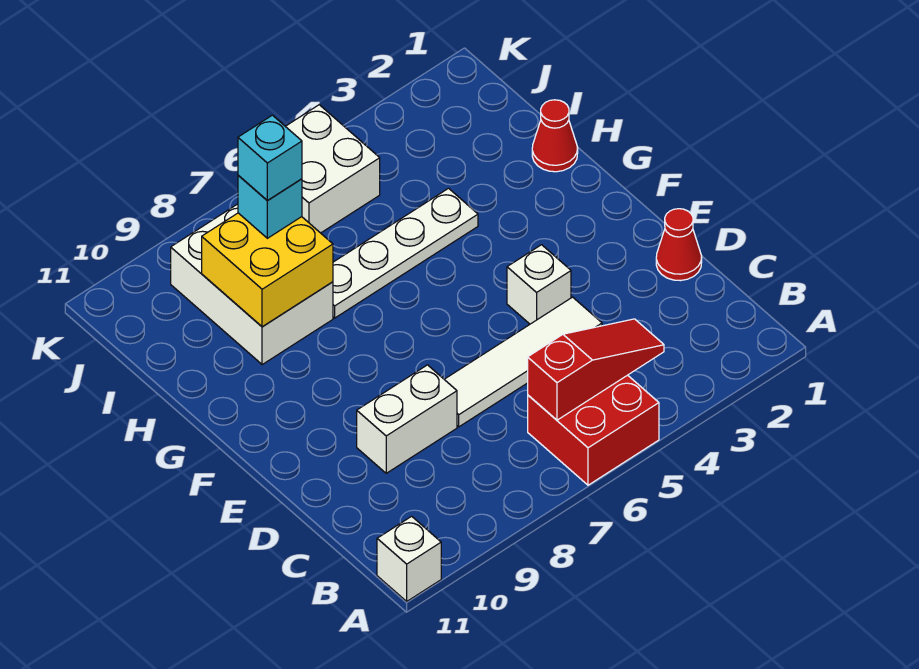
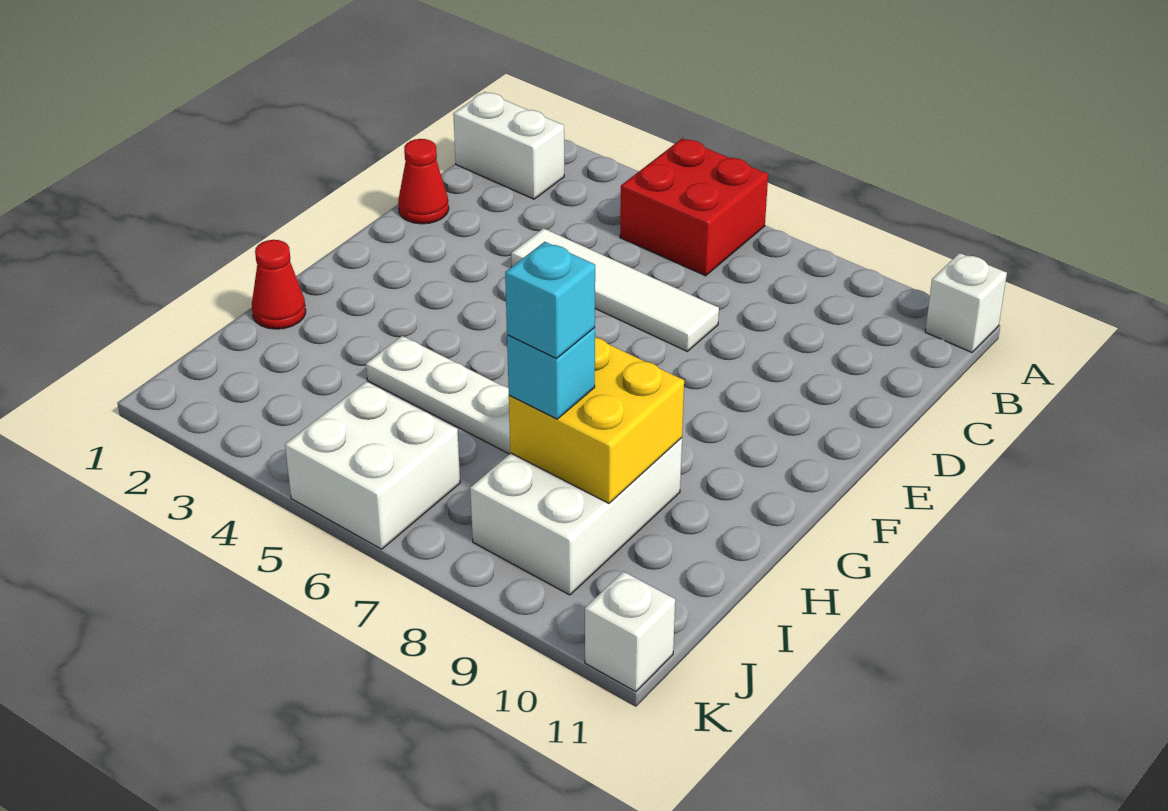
red 1x3 slope [528,319,664,420] -> none
white 1x2 brick [357,365,457,473] -> white 1x2 brick moved to [453,92,564,199]
white 1x1 brick [507,245,571,324] -> white 1x1 brick moved to [585,571,675,692]

